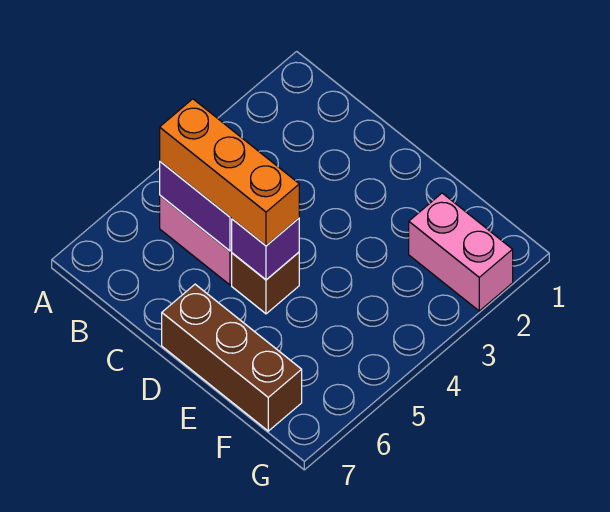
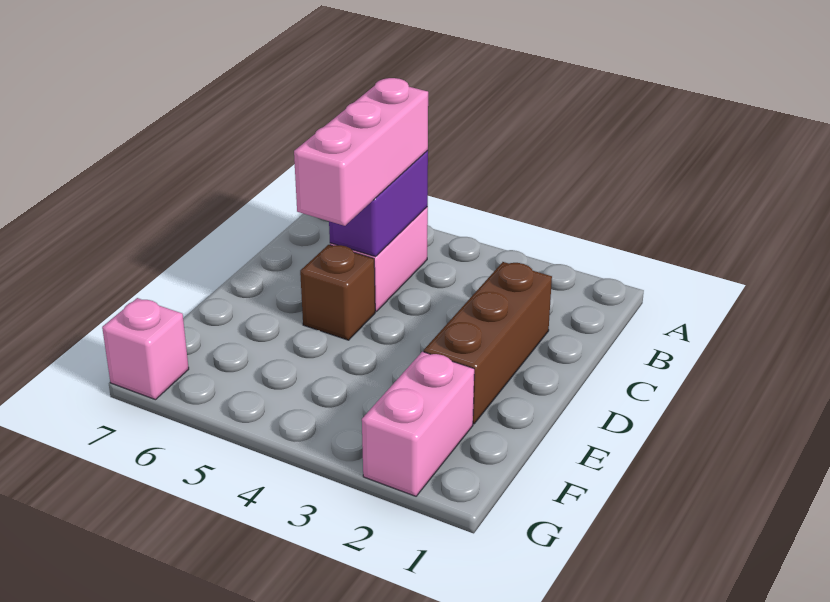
orange 1x3 brick [160,99,299,246] -> pink 1x3 brick [294,78,428,226]
purple 1x1 brick [232,218,299,280] -> none
brown 1x3 brick [162,284,302,431] -> brown 1x3 brick moved to [424,262,552,424]
none -> pink 1x1 brick [102,298,189,400]

